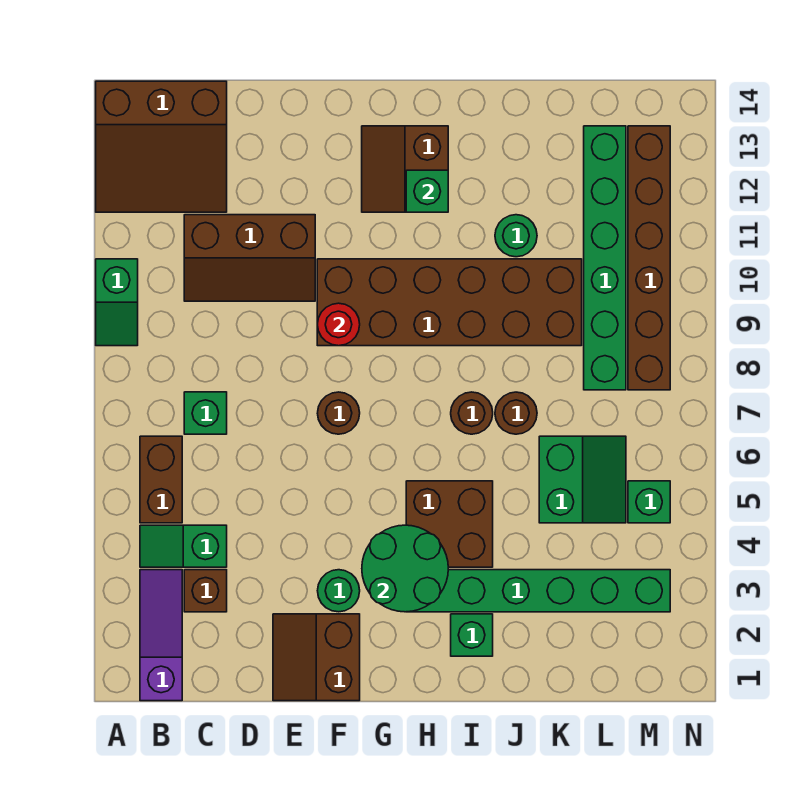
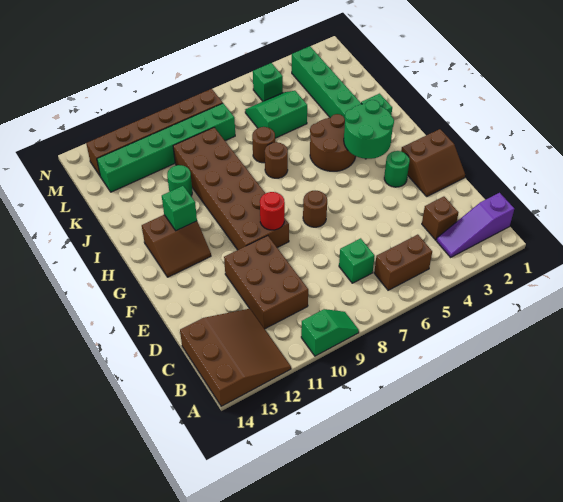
green 1x2 slope [140,525,227,567] -> none
brown 2x3 slope [184,215,315,301] -> brown 2x3 brick [224,236,308,329]
brown 2x2 brick [406,481,493,567] -> brown 2x2 round brick [310,114,356,171]

